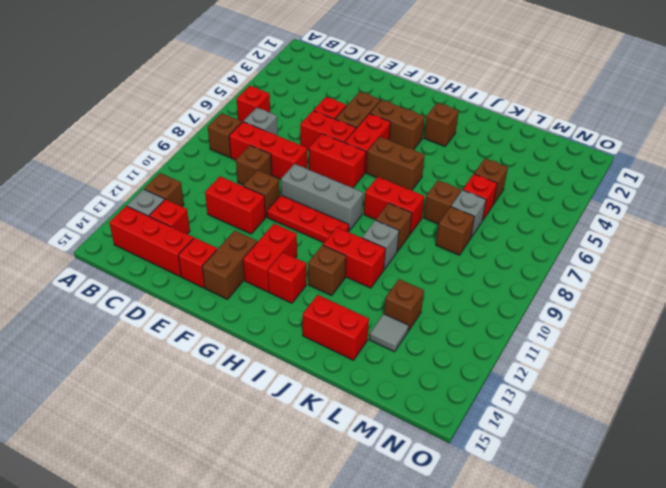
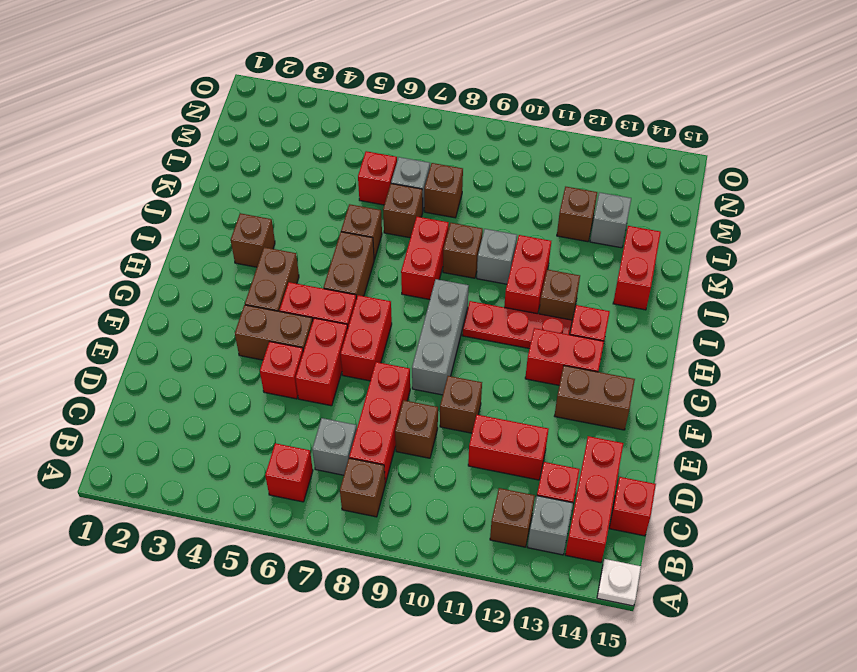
none -> white 1x1 plate [597,559,641,606]
red 1x2 brick [205,176,265,234] -> red 1x2 brick turned to [468,415,549,480]
red 1x1 brick [178,238,217,288] -> red 1x1 brick moved to [609,477,656,536]
red 1x3 plate [267,195,349,243] -> red 1x3 plate turned to [462,301,572,349]
brown 1x1 brick [474,158,508,204] -> brown 1x1 brick moved to [341,204,382,260]
grey 1x1 tile [370,314,409,352] -> grey 1x1 brick [590,192,631,248]

